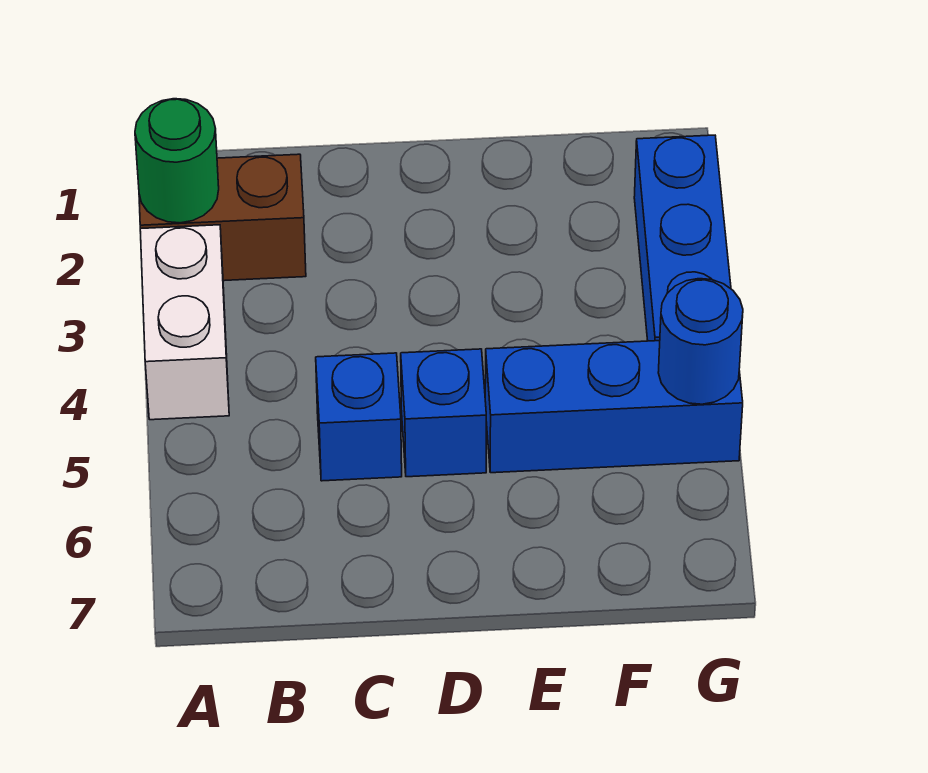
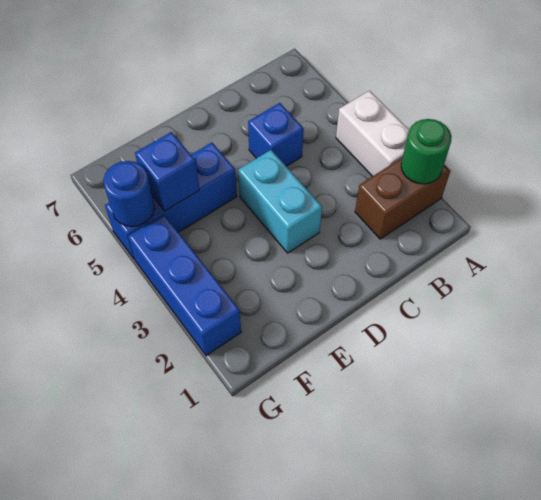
none -> cyan 1x2 brick [238,150,322,253]
blue 1x1 brick [401,349,486,477] -> blue 1x1 brick moved to [135,132,199,211]

